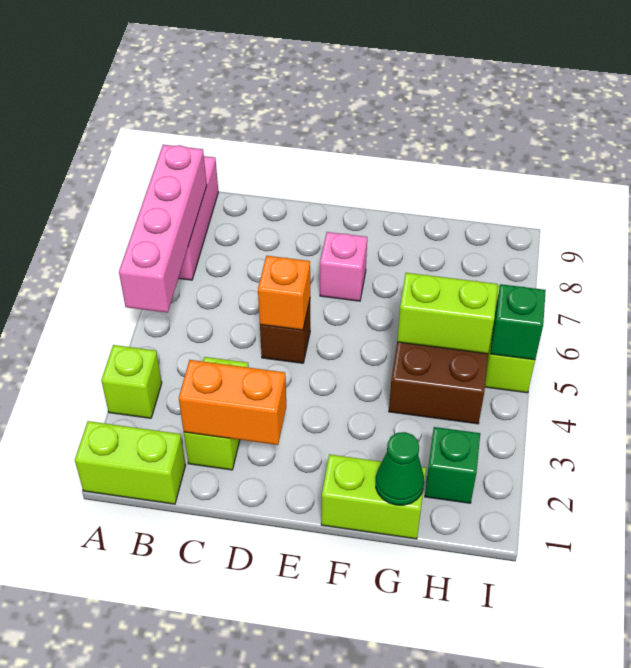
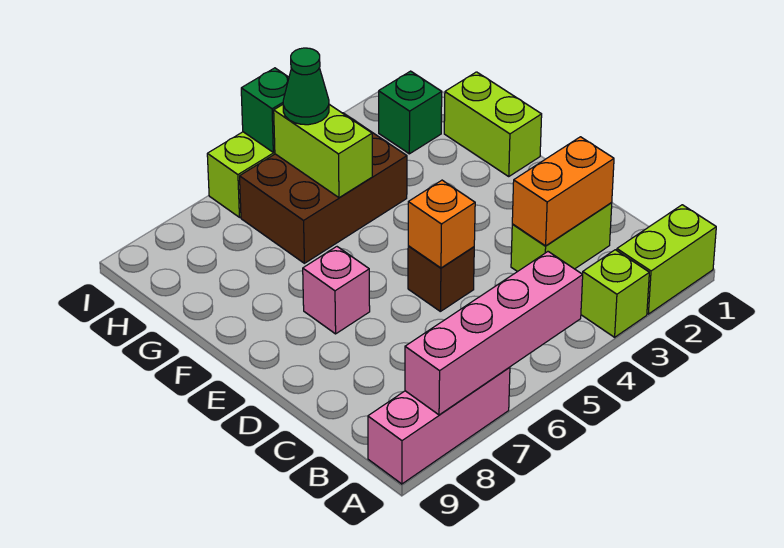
lime 1x2 brick [75,421,186,504] -> lime 1x2 brick turned to [617,205,716,314]
orange 1x2 brick [179,360,286,445] -> orange 1x2 brick turned to [512,137,614,246]
green 1x1 cone [376,432,424,505] -> green 1x1 cone moved to [283,48,329,125]

